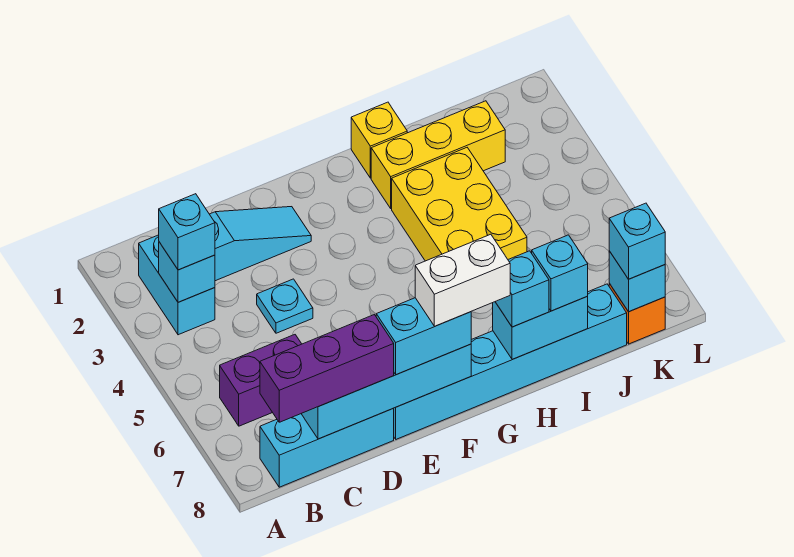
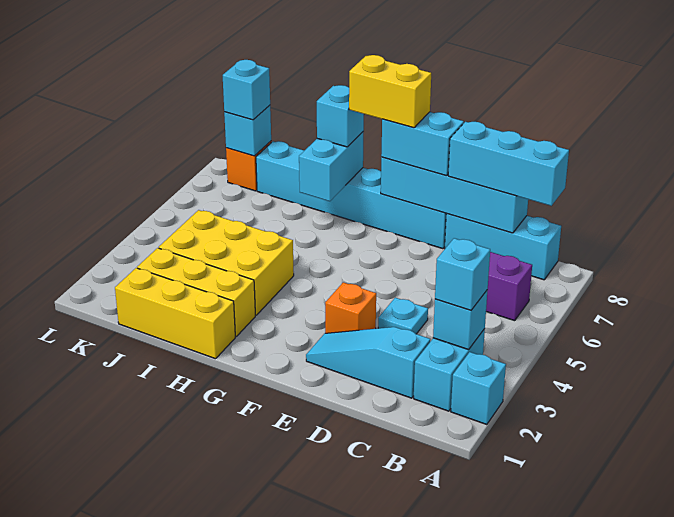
purple 1x3 brick [260,315,394,422] -> cyan 1x3 brick [448,122,569,206]
none -> orange 1x1 brick [325,282,376,333]
white 1x2 brick [415,234,510,326] -> yellow 1x2 brick [349,55,431,128]
yellow 1x1 brick [351,102,407,178] -> yellow 1x3 brick [115,268,235,359]
yellow 2x3 brick [392,148,527,261] -> yellow 2x3 brick turned to [159,210,294,315]
cyan 1x2 brick [493,296,588,360] -> cyan 1x2 brick turned to [299,132,363,201]
cyan 1x1 brick [532,235,588,311] -> cyan 1x1 brick moved to [451,352,506,425]

